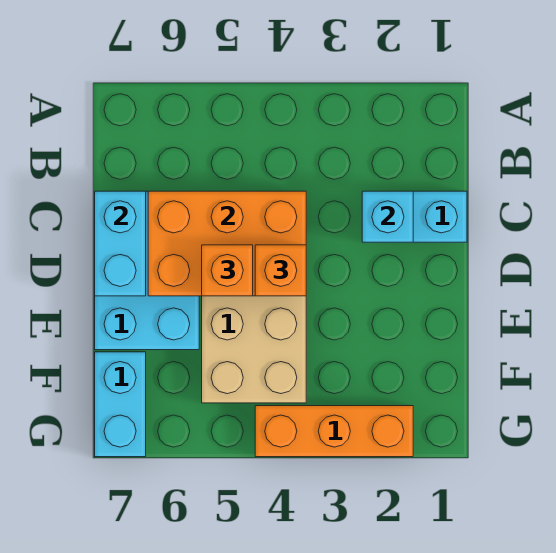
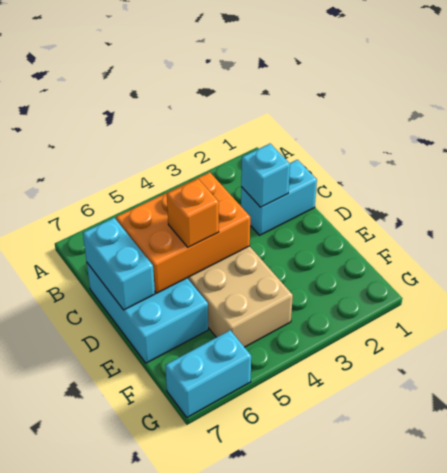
orange 1x1 brick [255,245,306,296] -> none
cyan 1x2 brick [95,352,146,457] -> cyan 1x2 brick turned to [165,330,251,417]
orange 1x3 brick [255,406,413,457] -> none

